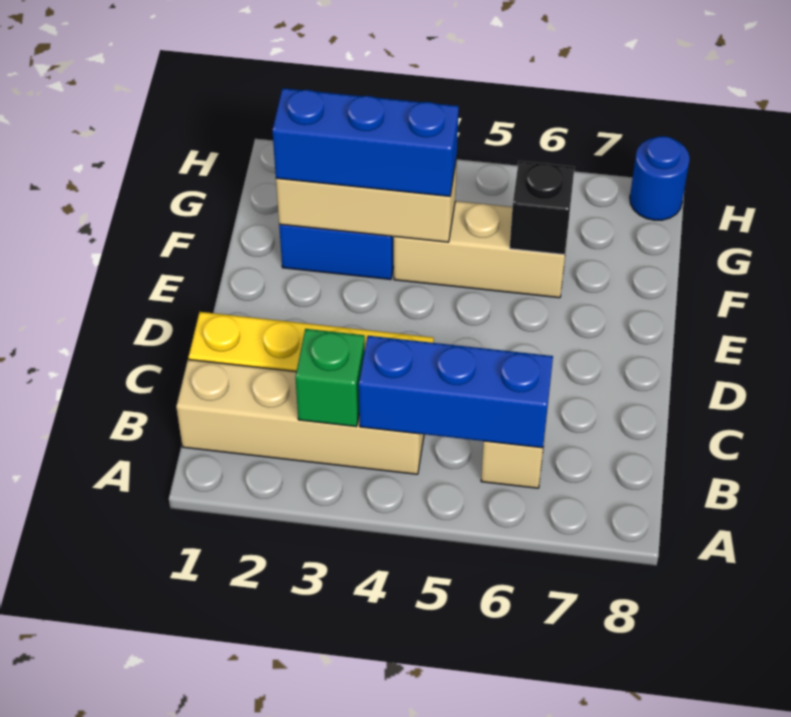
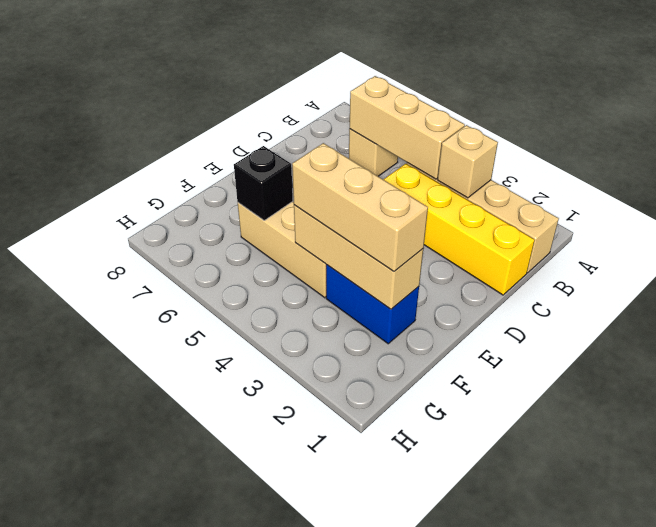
green 1x1 brick [295,329,365,427] -> tan 1x1 brick [438,125,498,198]
blue 1x3 brick [359,336,553,448] -> tan 1x3 brick [350,76,465,179]
blue 1x3 brick [272,88,459,196] -> tan 1x3 brick [292,143,428,272]
blue 1x1 round brick [630,136,690,220] -> none

